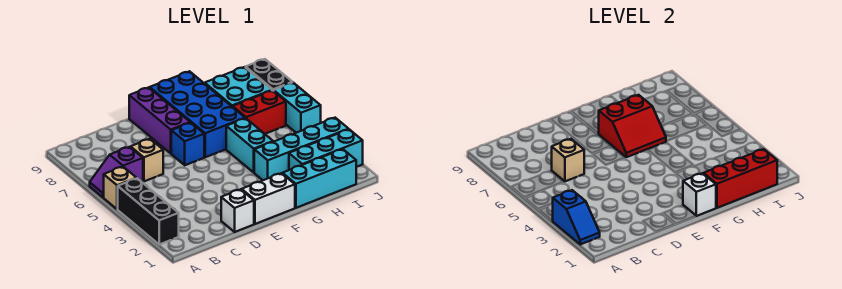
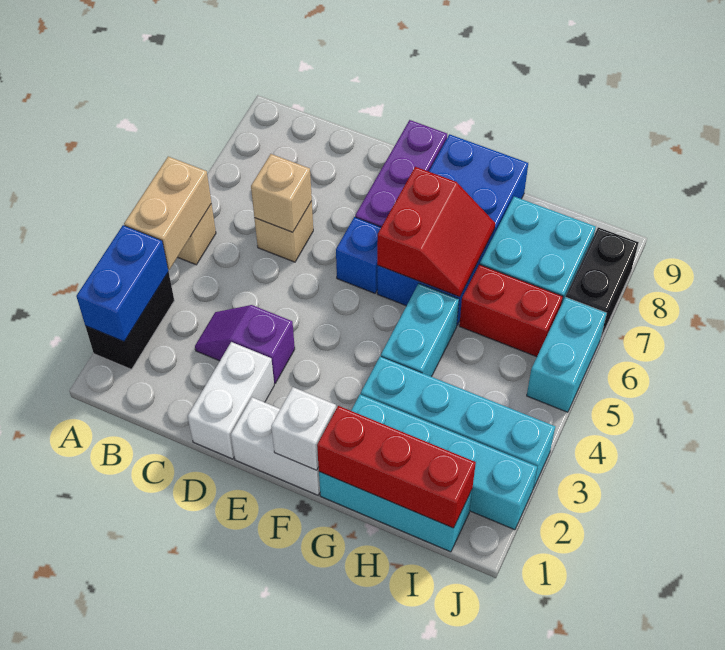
black 1x3 brick [118,178,179,244] -> black 1x2 brick [85,272,174,369]
blue 1x2 slope [552,190,600,244] -> blue 1x2 brick [76,225,168,342]
none -> tan 1x2 brick [124,156,211,269]
purple 1x2 slope [90,147,143,198] -> purple 1x2 slope moved to [195,305,295,384]
white 1x1 brick [221,189,254,232] -> white 1x2 brick [188,342,274,459]
red 2x2 slope [599,95,666,157] -> red 2x2 slope turned to [377,167,495,297]
cyan 1x3 brick [289,129,363,170] -> cyan 1x4 brick [351,394,537,530]

